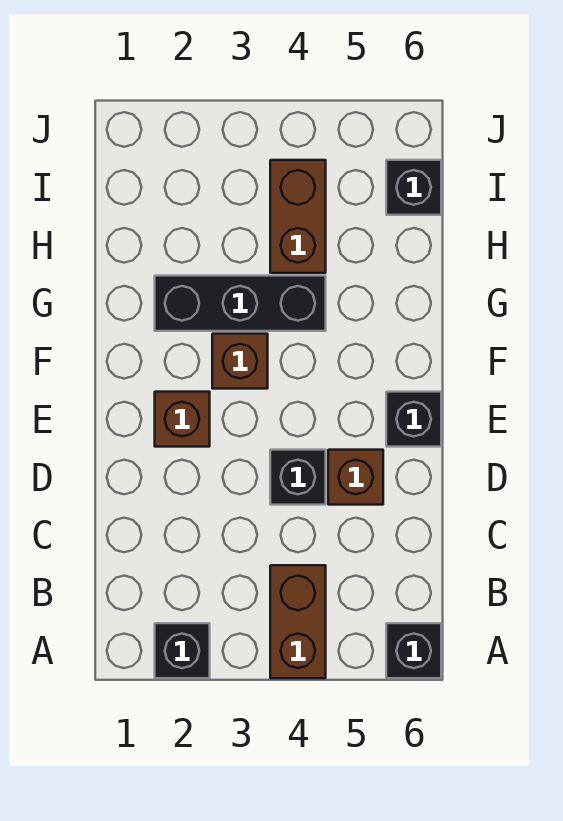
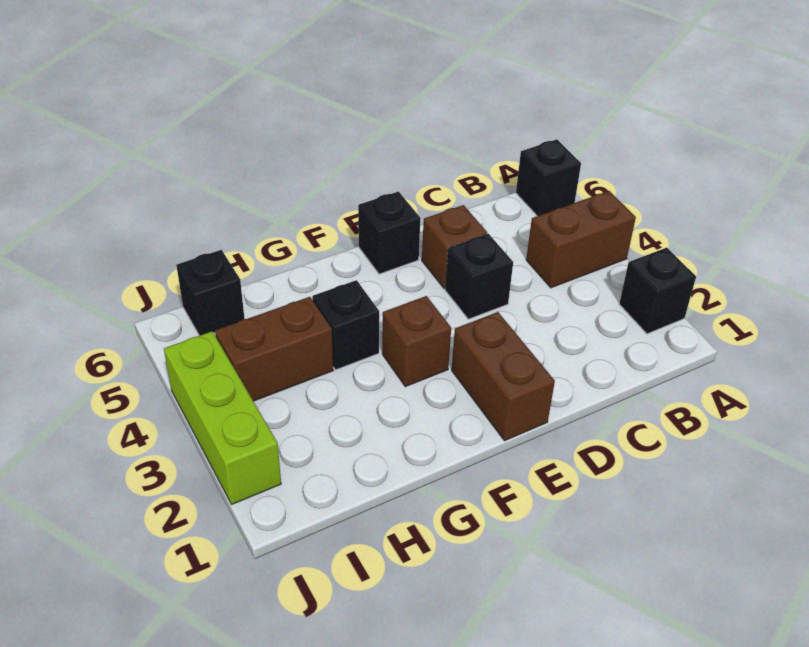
brown 1x1 brick [155,392,210,447] -> brown 1x2 brick [452,312,555,441]
black 1x3 brick [155,276,326,331] -> black 1x1 brick [312,280,379,370]
none -> lime 1x3 brick [164,331,281,504]

